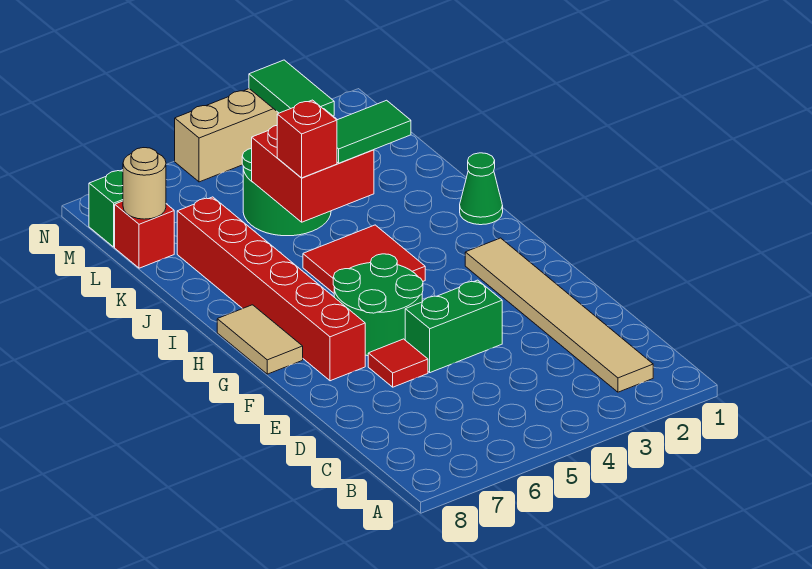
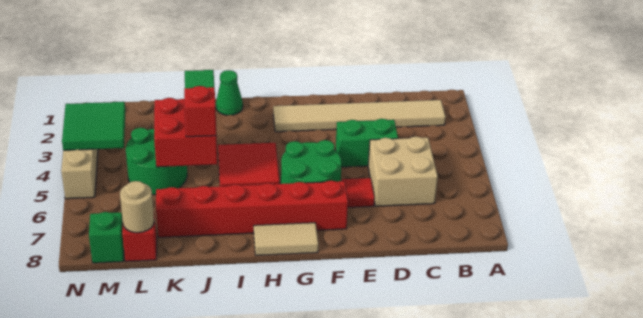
none -> tan 2x2 brick [368,137,438,206]
green 1x2 brick [405,280,502,373] -> green 1x2 brick turned to [336,119,398,167]
green 1x2 tile [249,60,334,116] -> green 2x2 tile [62,102,125,150]

